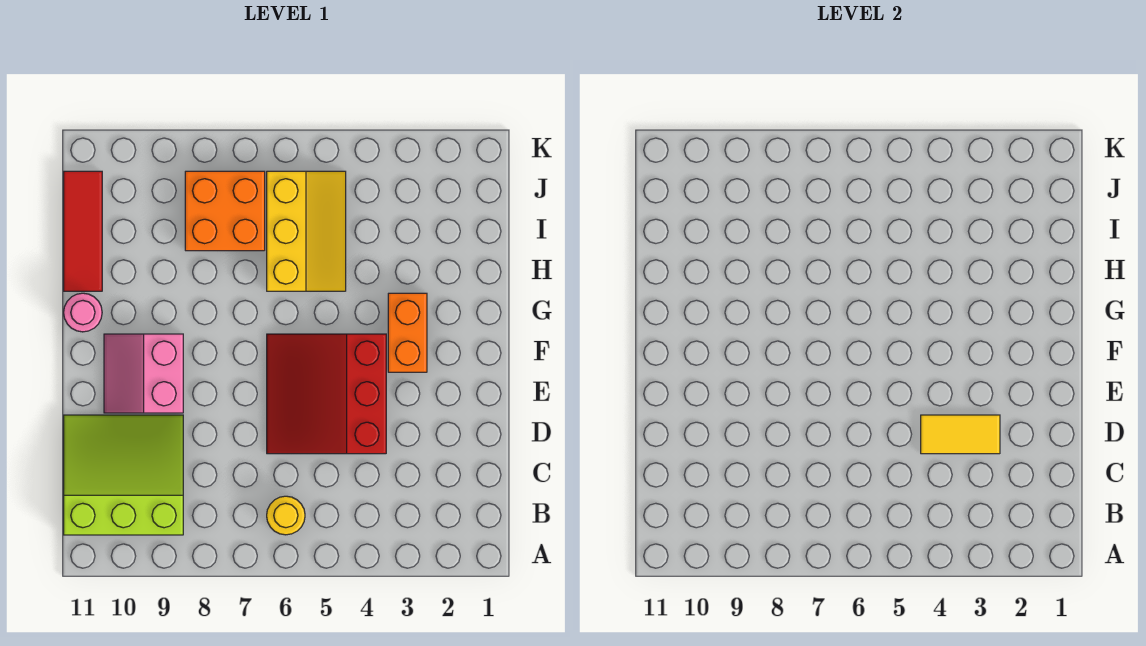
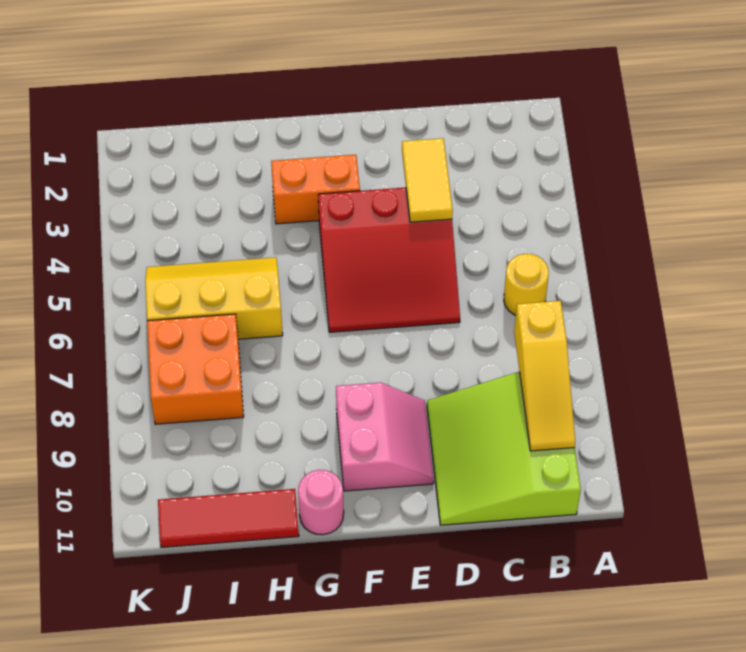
none -> yellow 1x3 slope [514,301,575,451]
pink 2x2 slope [104,334,183,413] -> pink 2x2 slope turned to [336,382,434,491]

